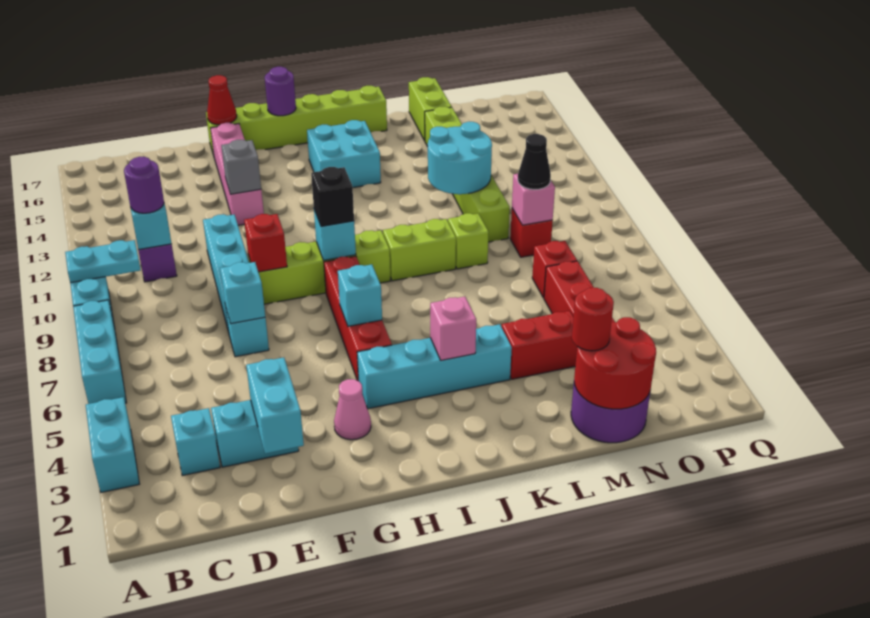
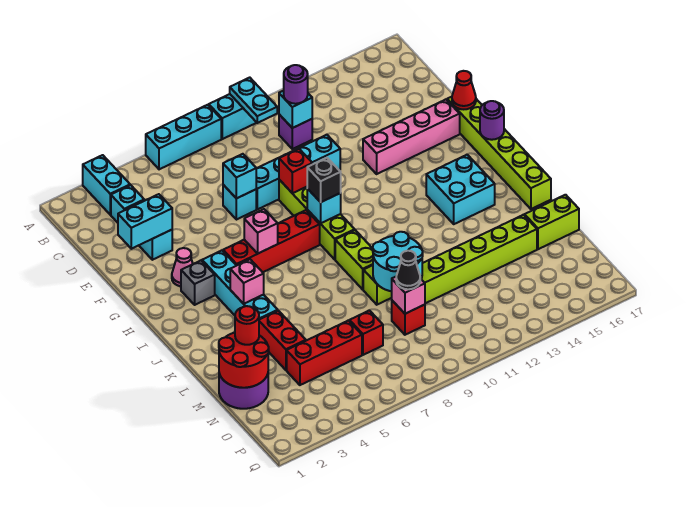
cyan 1x2 brick [86,397,139,492] -> cyan 1x2 brick turned to [83,155,130,215]
grey 1x1 brick [221,140,261,194] -> grey 1x1 brick moved to [181,261,215,305]
cyan 1x1 brick [338,265,382,326] -> pink 1x1 brick [244,209,278,253]
cyan 2x2 round brick [428,122,492,194] -> cyan 2x2 round brick moved to [373,232,423,291]

